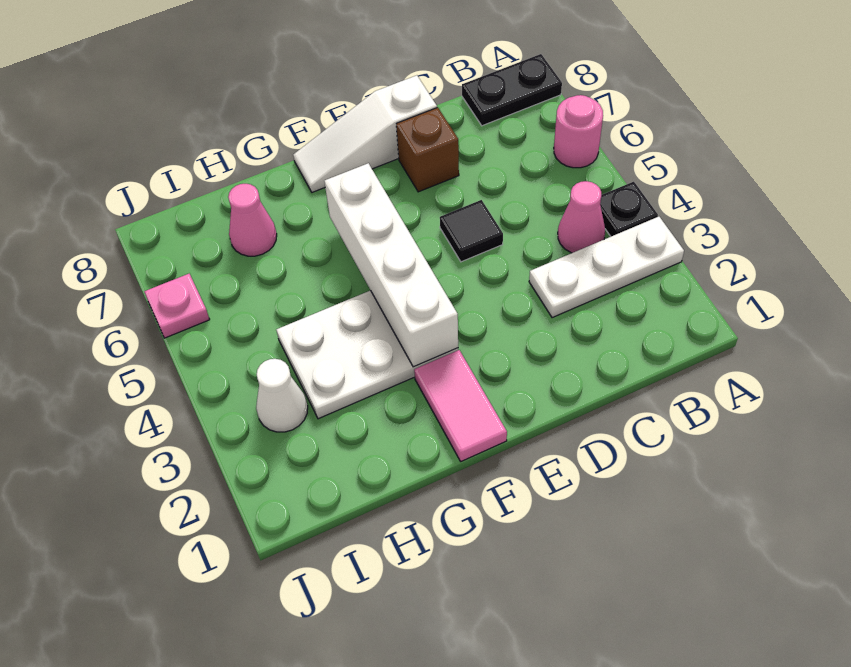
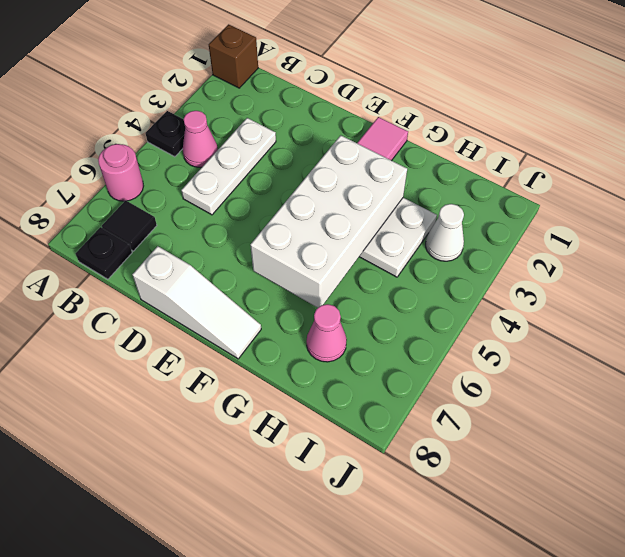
white 1x3 plate [529,217,684,318] -> white 1x3 plate turned to [181,118,276,215]
black 1x2 plate [462,54,562,126] -> black 1x1 plate [75,227,132,279]
black 1x1 tile [440,200,503,262] -> black 1x1 tile moved to [102,200,157,251]
brown 1x1 brick [396,107,459,192] -> brown 1x1 brick moved to [209,24,258,88]
white 1x4 brick [324,163,458,367] -> white 2x4 brick [250,135,407,308]
pink 1x1 plate [144,274,210,338] -> none

